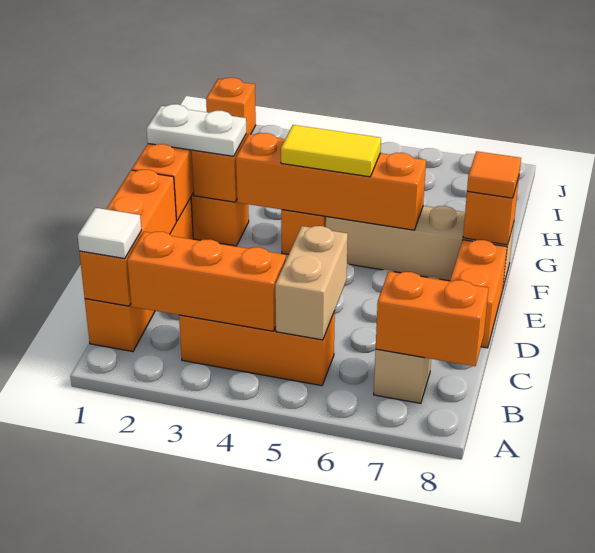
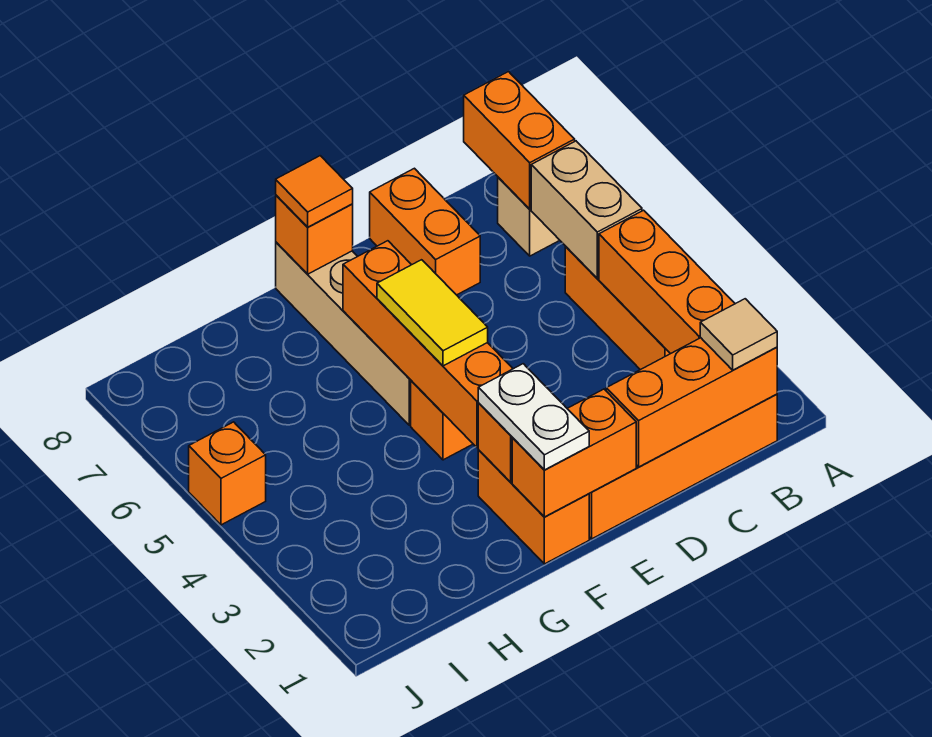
white 1x1 tile [78,208,141,259] -> tan 1x1 tile [700,299,777,370]
tan 1x2 brick [275,226,348,340] -> tan 1x2 brick turned to [531,141,642,278]
orange 1x2 brick [450,240,507,348] -> orange 1x2 brick turned to [370,168,480,295]
orange 1x1 brick [206,78,256,136] -> orange 1x1 brick moved to [189,422,266,525]

